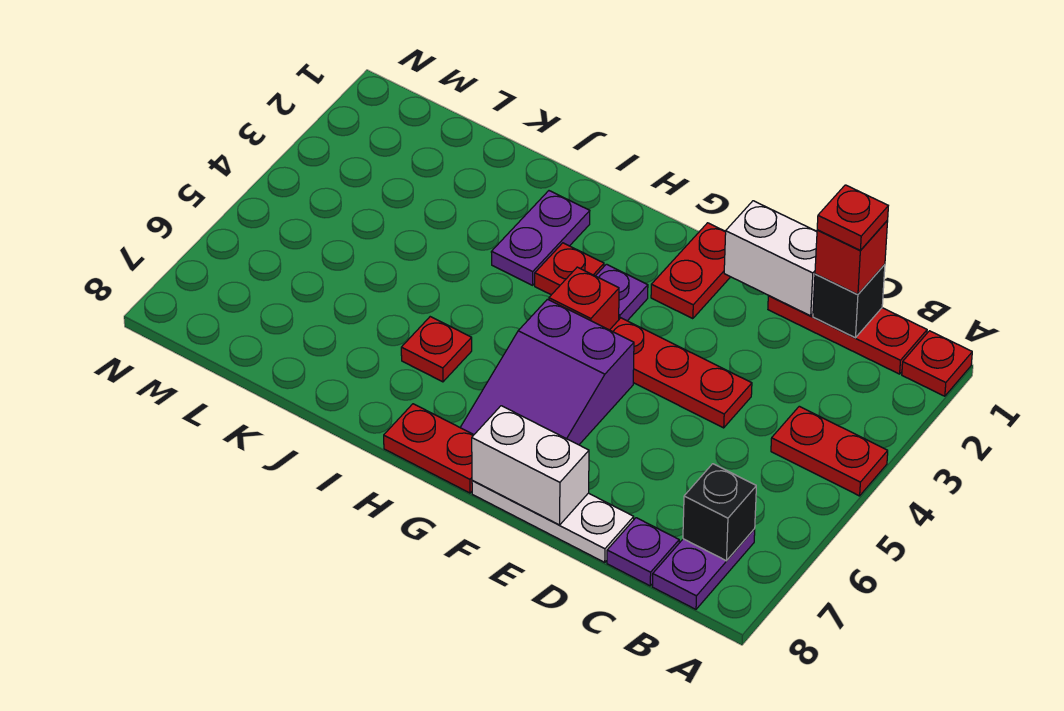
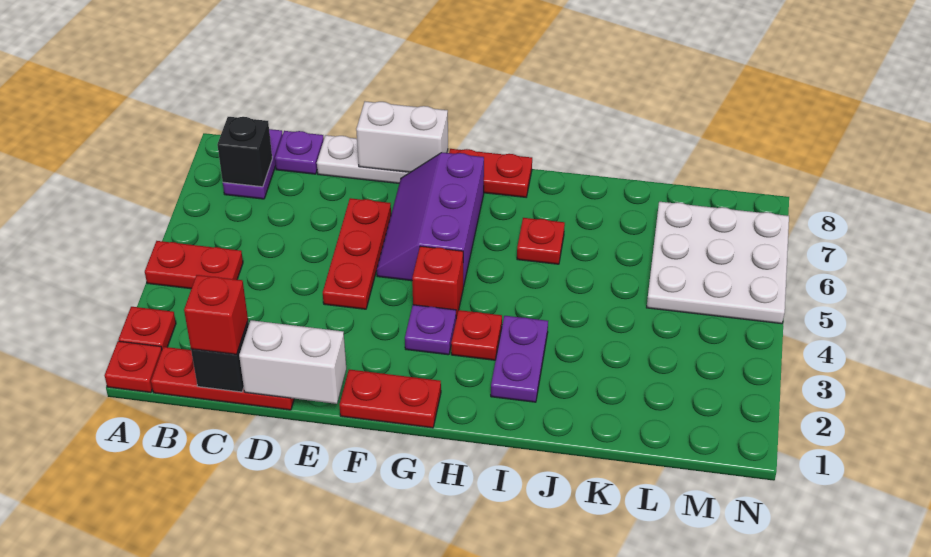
red 1x1 plate [817,185,888,250] -> red 1x1 plate moved to [118,307,176,349]
red 1x3 plate [610,318,752,428] -> red 1x3 plate turned to [323,198,391,309]
red 1x2 plate [651,223,730,319] -> red 1x2 plate turned to [340,370,441,428]
purple 2x3 slope [460,299,634,445] -> purple 2x3 slope turned to [377,152,484,286]
none -> white 3x3 plate [647,202,789,324]

